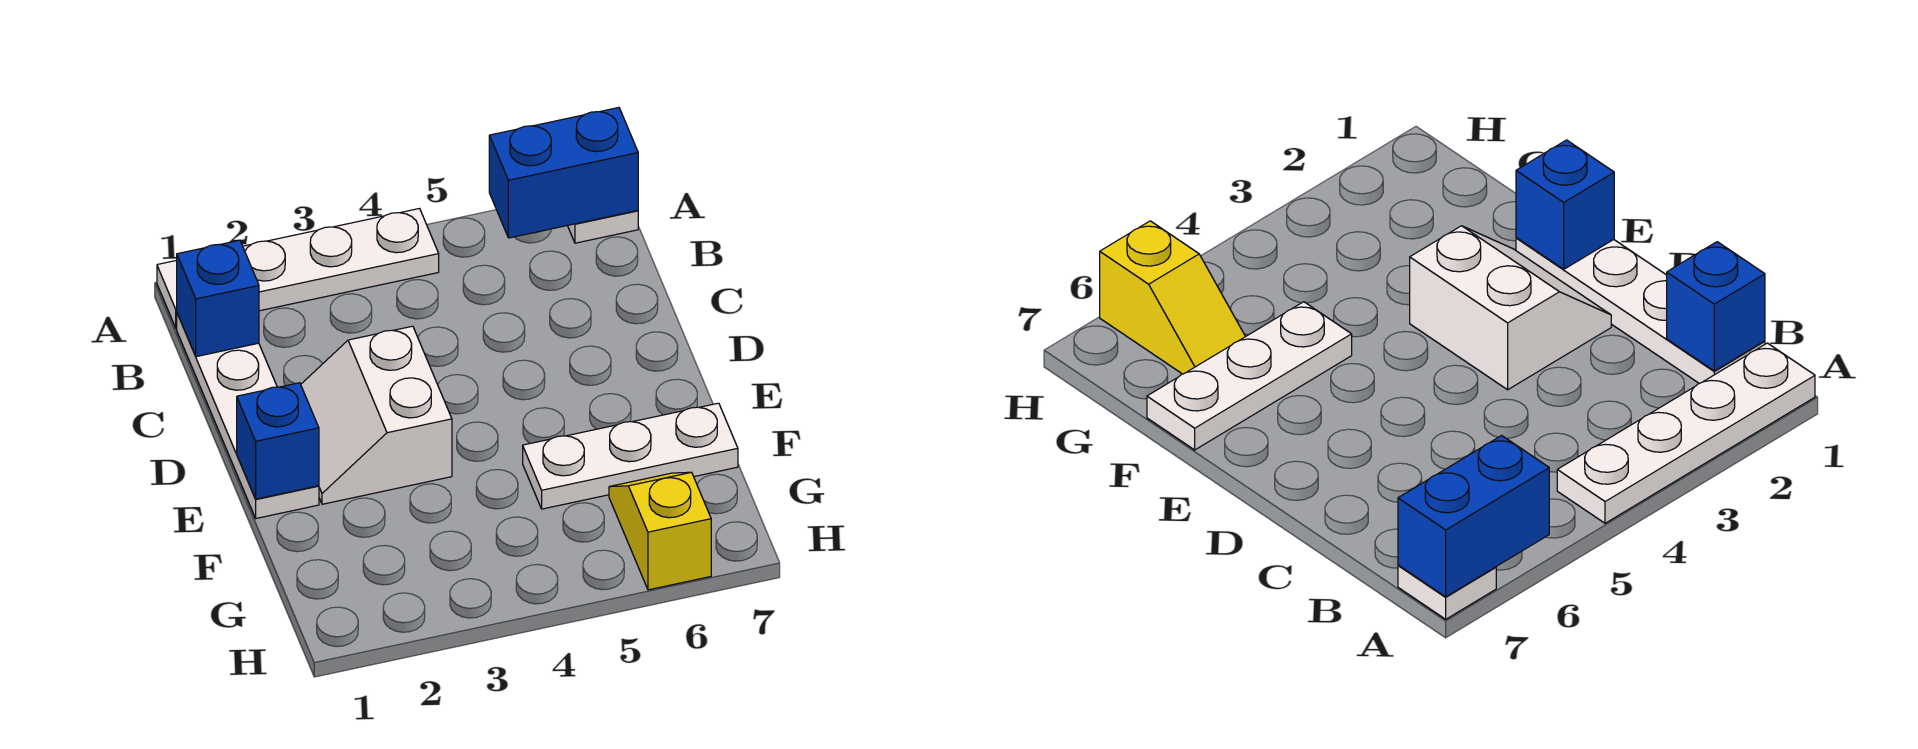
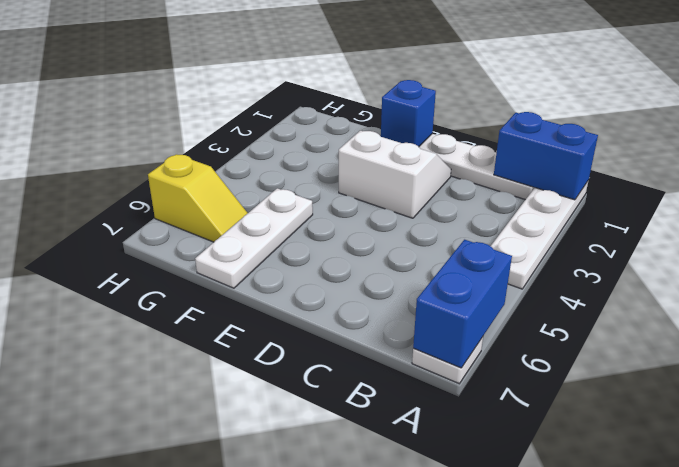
blue 1x1 brick [177,240,259,357] -> blue 1x2 brick [494,112,598,200]

